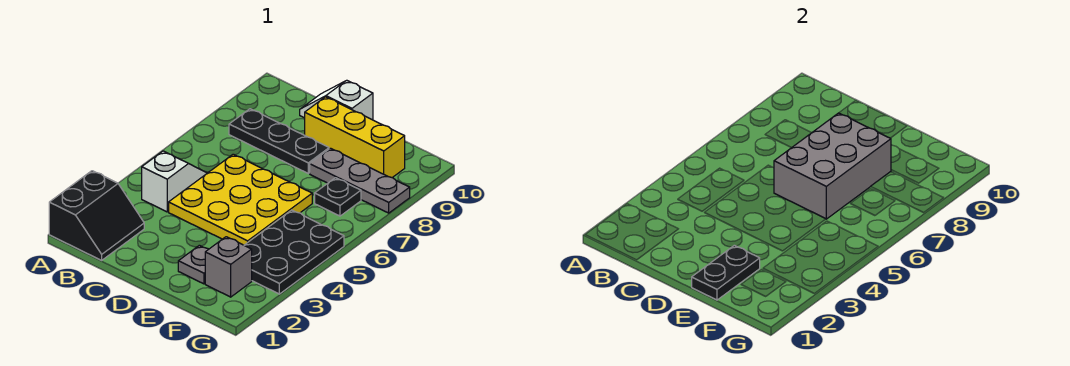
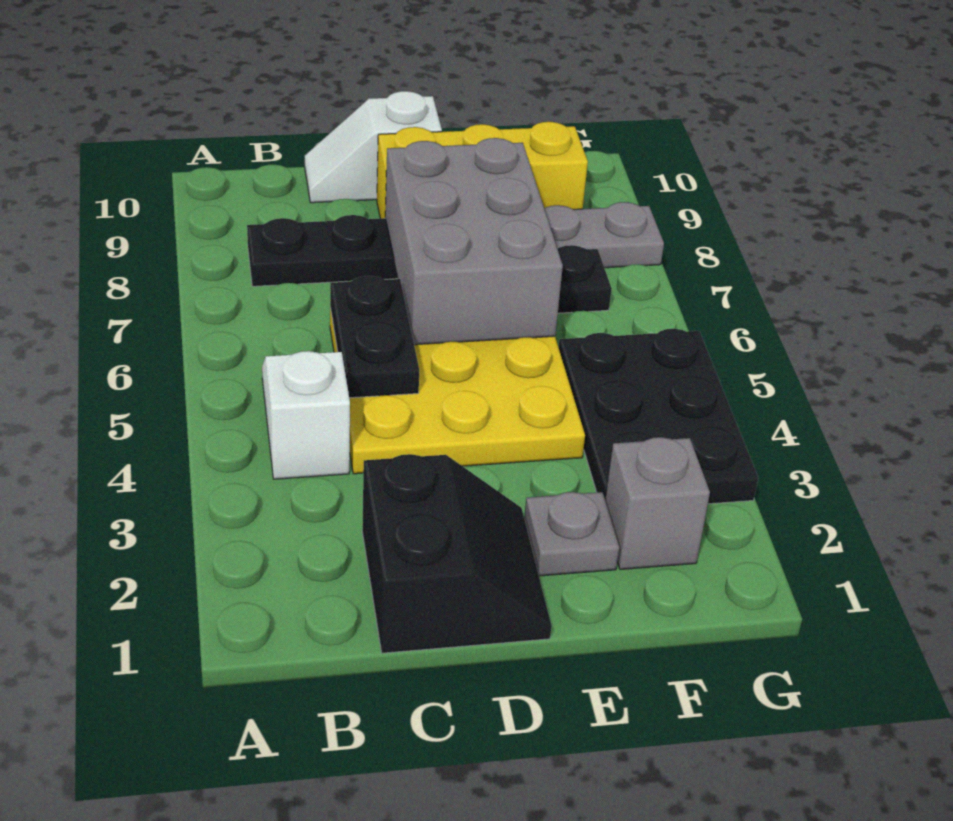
black 2x2 slope [49,171,144,260] -> black 2x2 slope moved to [362,454,552,653]
black 1x2 plate [692,245,760,300] -> black 1x2 plate moved to [330,276,419,398]

